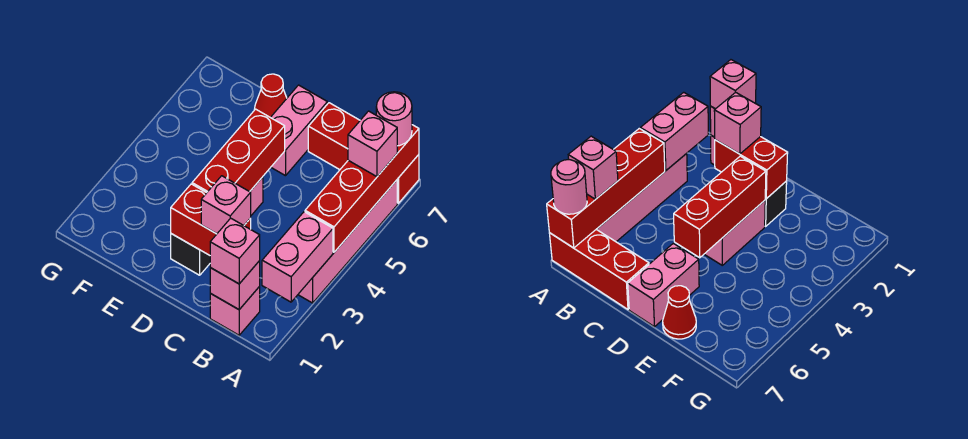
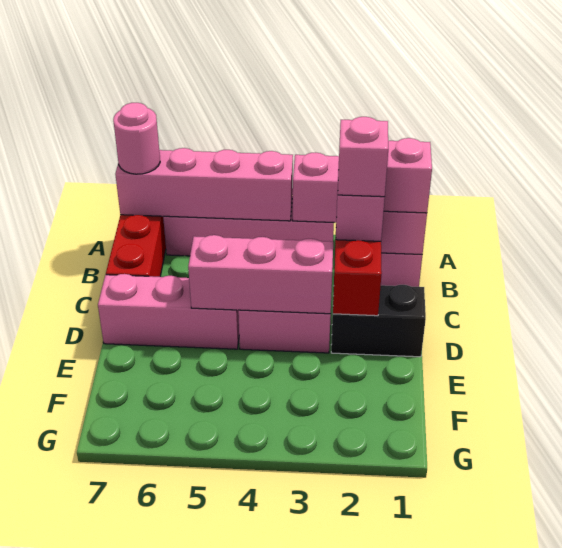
red 1x4 brick [305,125,419,252] -> pink 1x4 brick [115,148,293,221]
pink 1x1 brick [348,111,397,177] -> pink 1x1 brick moved to [338,117,388,197]
black 1x1 brick [171,234,210,275] -> black 1x2 brick [331,285,426,357]
red 1x3 brick [192,109,285,193] -> pink 1x3 brick [188,235,333,314]
pink 1x2 brick [270,85,327,176] -> pink 1x3 brick [98,274,239,349]
red 1x1 cone [254,74,287,117] -> none

